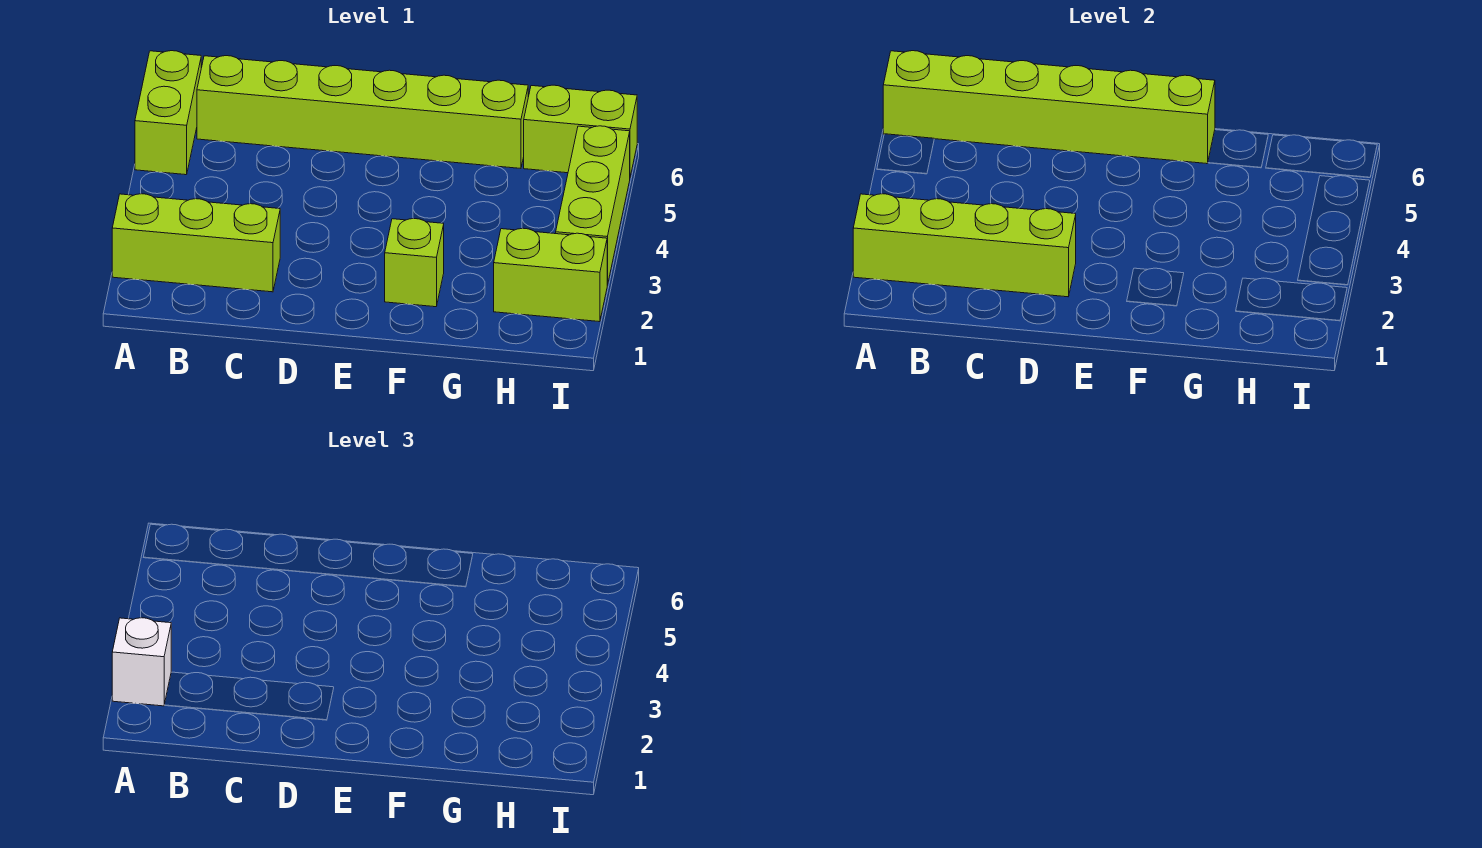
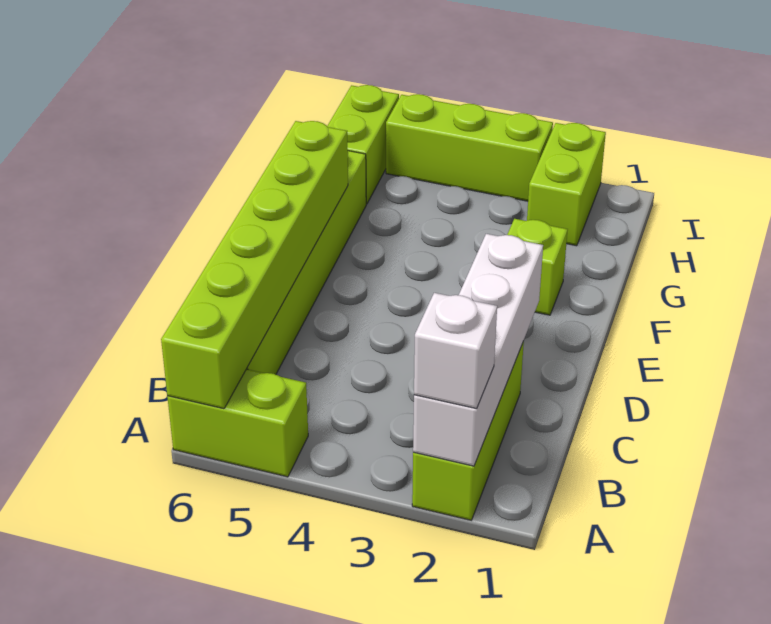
lime 1x4 brick [853,194,1076,297] -> white 1x4 brick [413,234,543,466]

